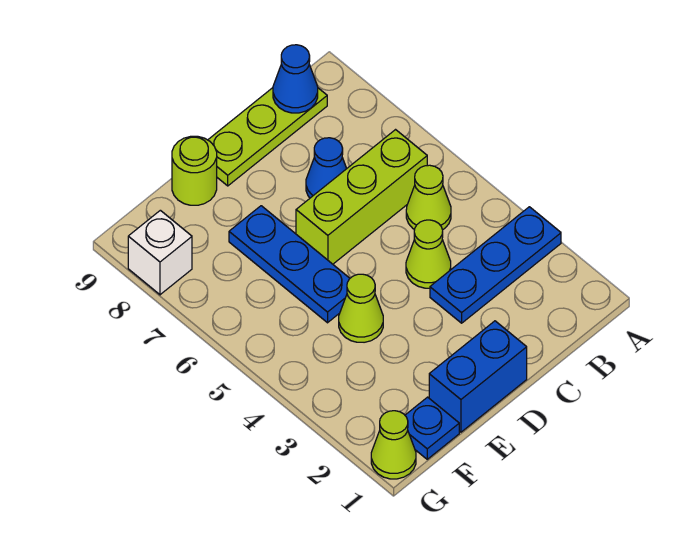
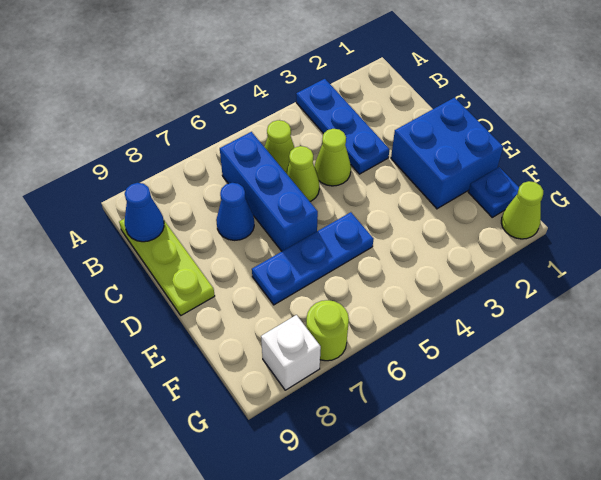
lime 1x3 brick [296,130,427,264] -> blue 1x3 brick [220,132,318,251]
blue 1x2 brick [429,321,527,432] -> blue 2x2 brick [391,98,503,209]
lime 1x1 cone [339,274,383,342] -> lime 1x1 cone moved to [286,146,319,201]
lime 1x1 round brick [172,136,217,205] -> lime 1x1 round brick moved to [306,300,349,361]

